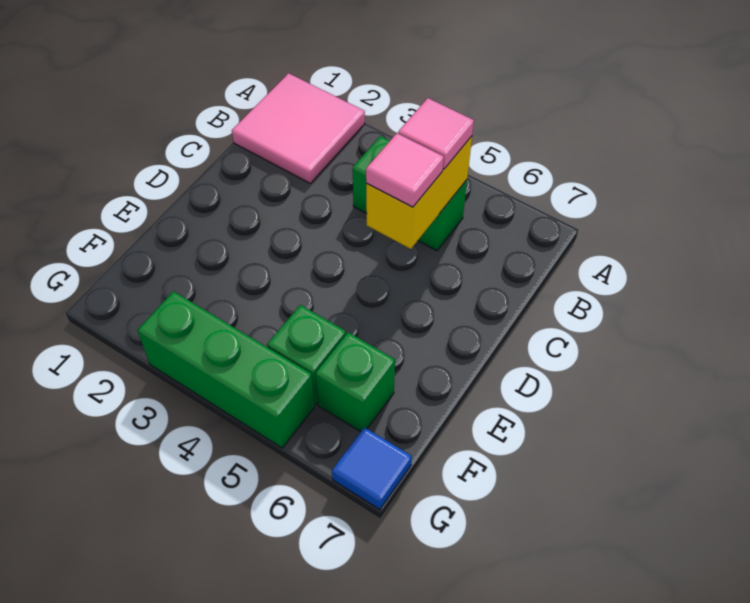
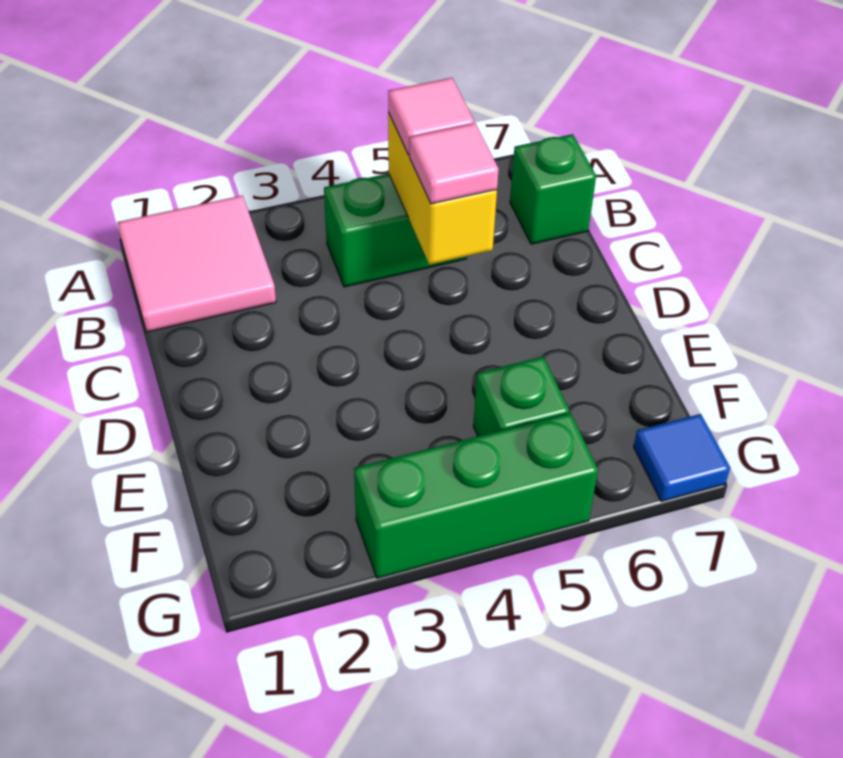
green 1x1 brick [315,332,395,432] -> green 1x1 brick moved to [510,134,596,244]

